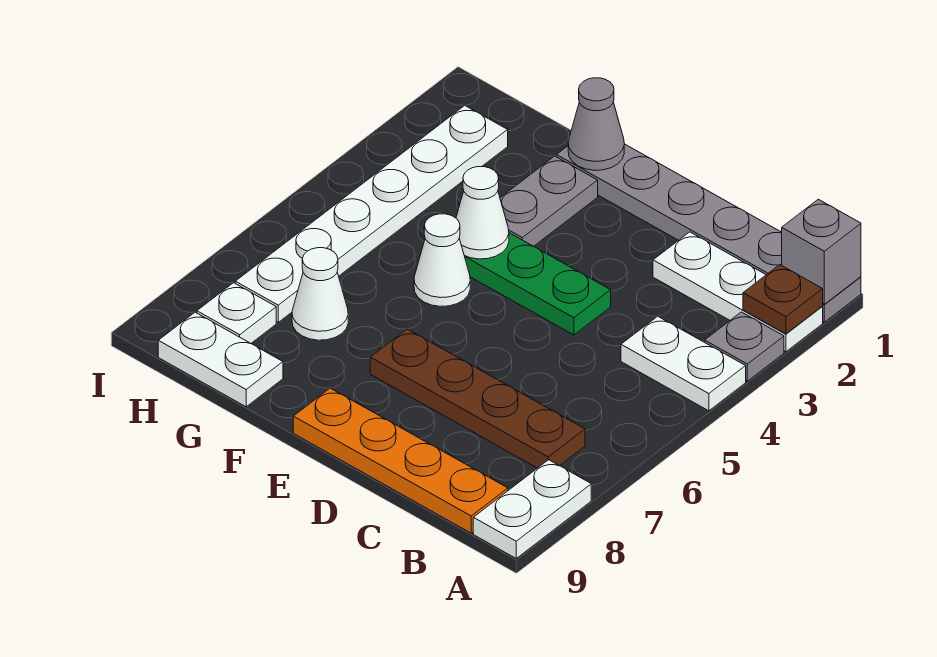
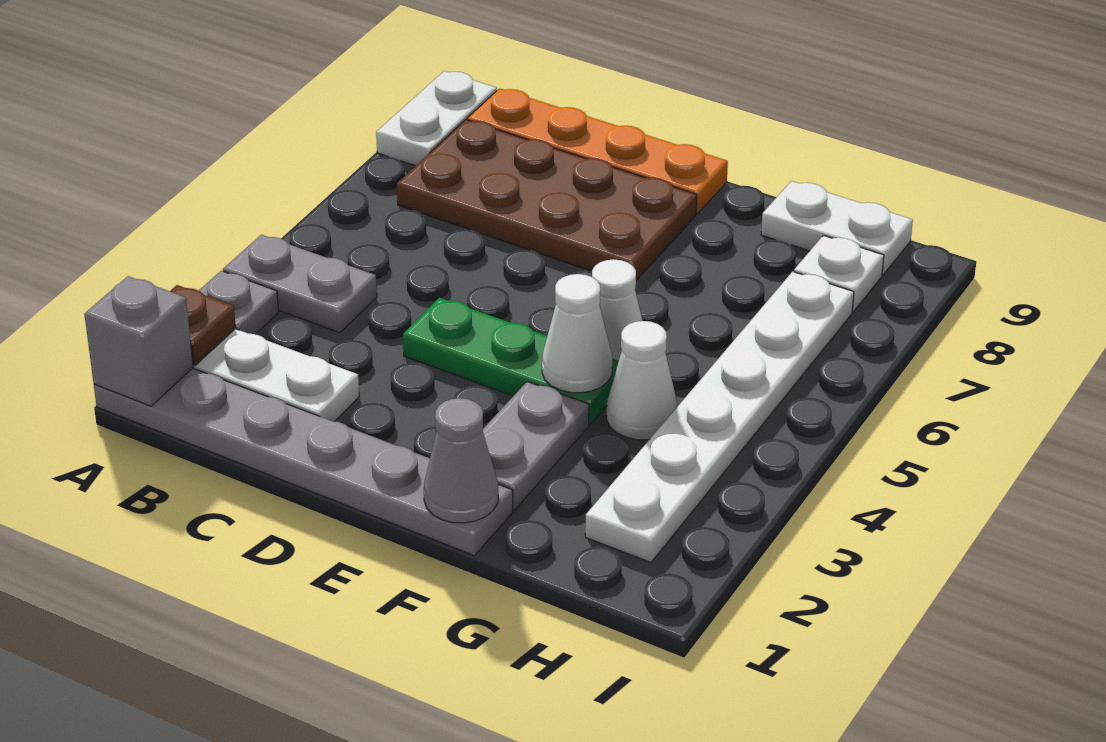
white 1x2 plate [621,316,746,411] -> grey 1x2 plate [223,235,377,333]
brown 1x4 plate [370,329,585,468] -> brown 2x4 plate [397,120,697,280]
white 1x1 cone [292,248,348,340] -> white 1x1 cone moved to [607,321,677,440]

